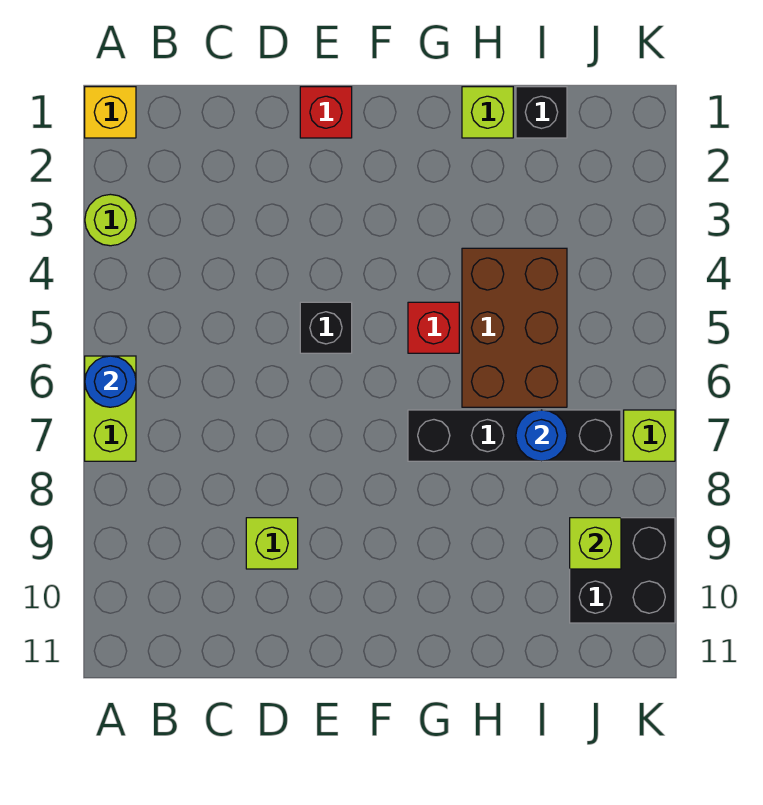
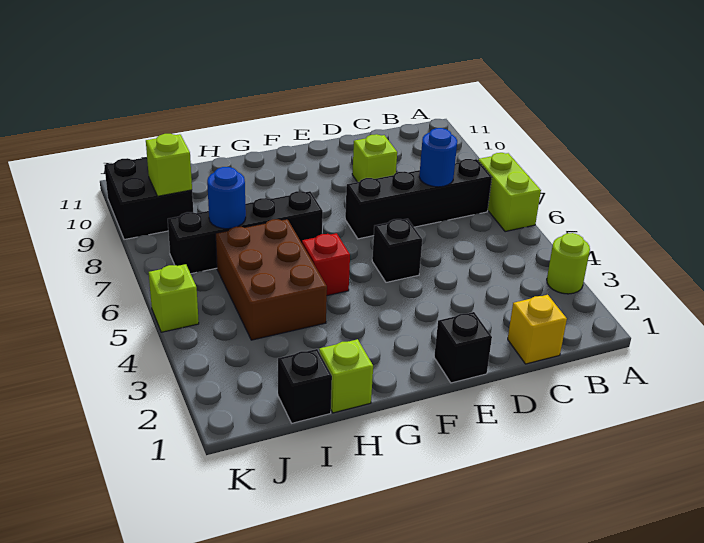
yellow 1x1 brick [85,87,136,138] -> yellow 1x1 brick moved to [508,295,567,364]
blue 1x1 round brick [85,356,136,407] -> blue 1x1 round brick moved to [419,128,457,187]
none -> black 1x4 brick [345,159,492,239]
red 1x1 brick [300,87,352,138] -> black 1x1 brick [434,312,492,383]
lime 1x1 brick [624,410,675,461] -> lime 1x1 brick moved to [149,264,199,332]

